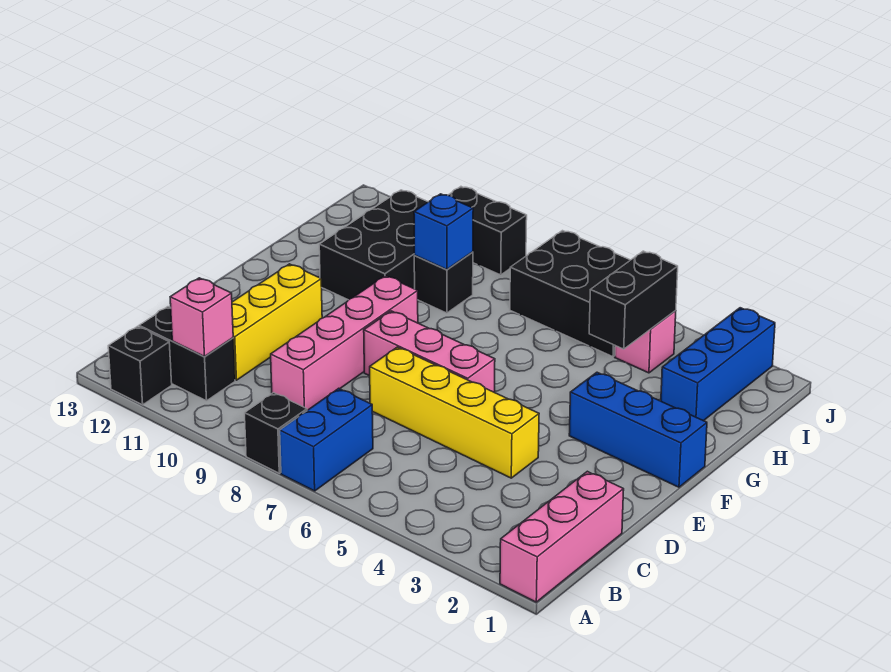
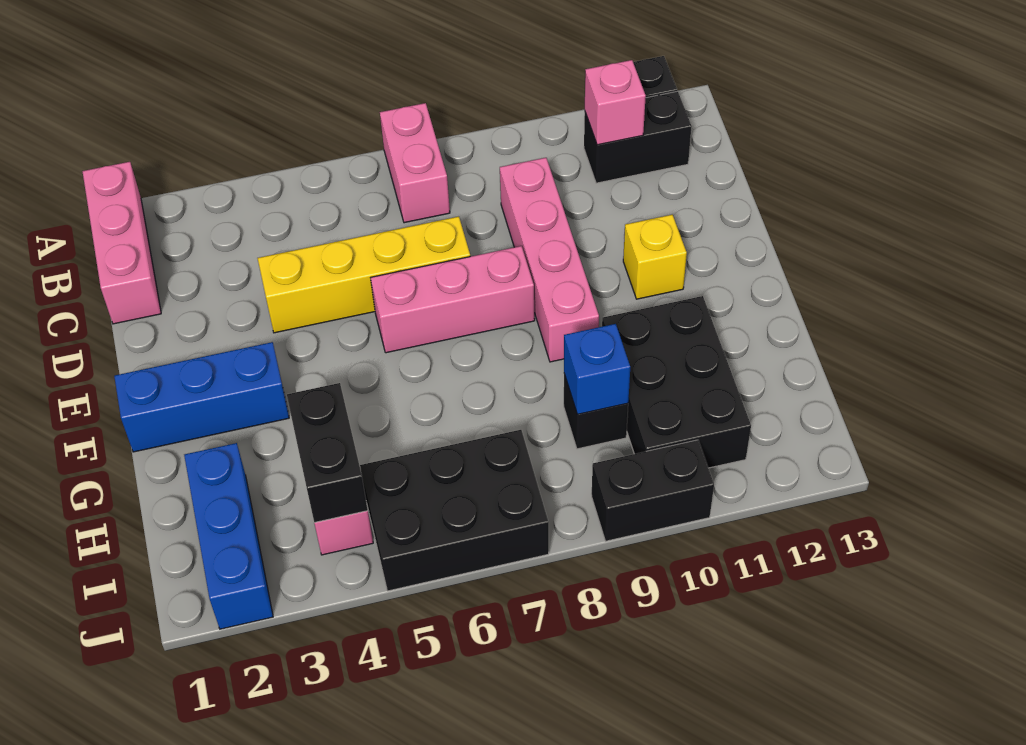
blue 1x2 brick [280,388,373,491] -> pink 1x2 brick [380,103,450,223]
black 1x1 brick [245,393,307,473] -> none
yellow 1x3 brick [232,264,322,380] -> yellow 1x1 brick [623,215,687,299]

